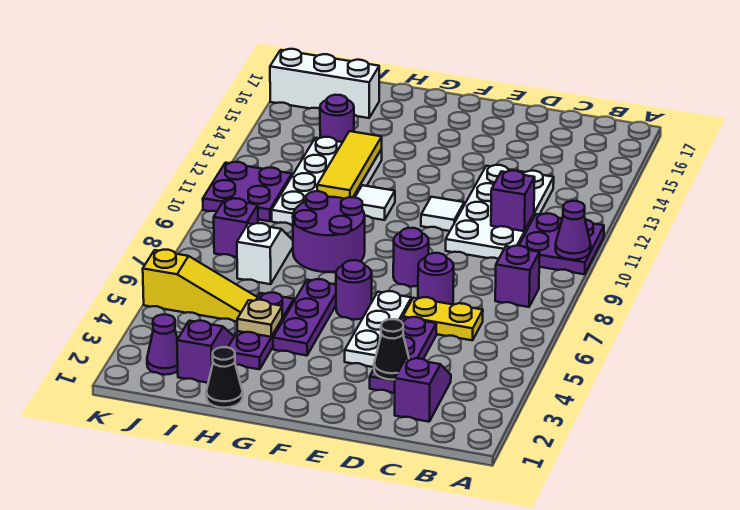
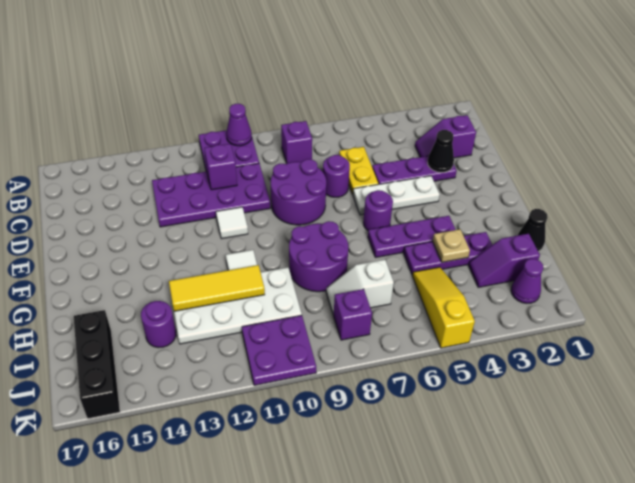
white 2x4 plate [446,165,554,259] -> purple 2x4 plate [152,163,270,227]
purple 1x1 round brick [393,228,429,287] -> purple 2x2 round brick [271,159,326,225]
white 1x3 brick [270,49,379,118] -> black 1x3 brick [74,310,120,419]

